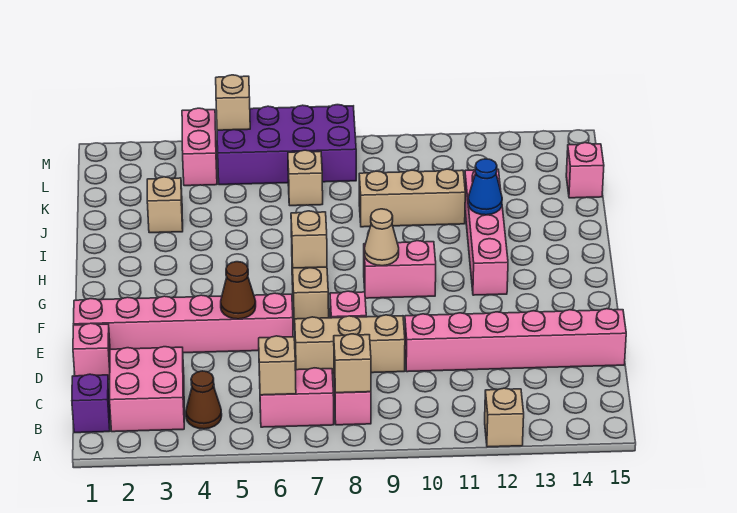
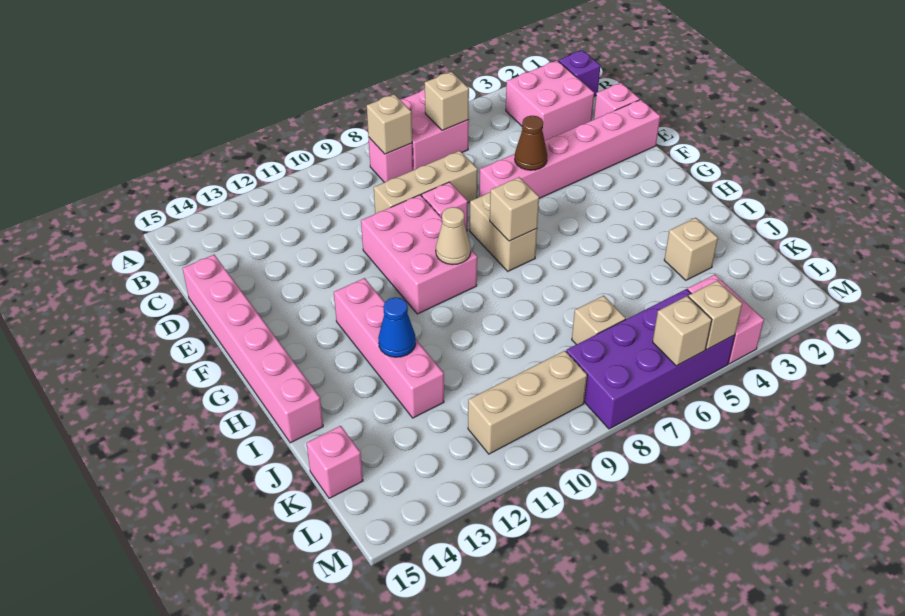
tan 1x1 brick [485,388,524,447] -> tan 1x1 brick moved to [653,296,712,366]
brown 1x1 cone [186,371,222,429] -> none
pink 1x2 brick [260,368,334,427] -> pink 2x2 brick [400,89,469,170]
pink 1x6 brick [405,309,626,372] -> pink 1x6 brick turned to [183,255,323,443]
pink 1x2 brick [364,241,436,298] -> pink 2x3 brick [361,195,477,314]
tan 1x3 brick [359,169,465,227] -> tan 1x3 brick moved to [468,351,587,454]

